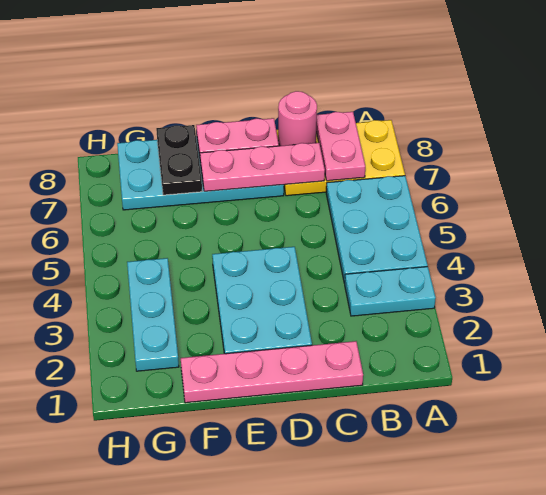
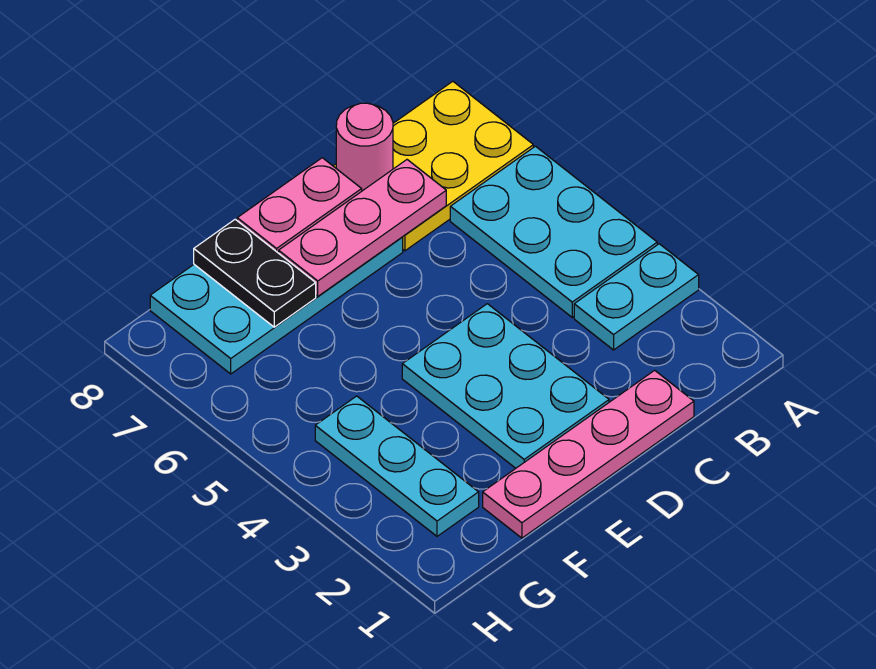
pink 1x2 plate [316,112,365,181] -> none

